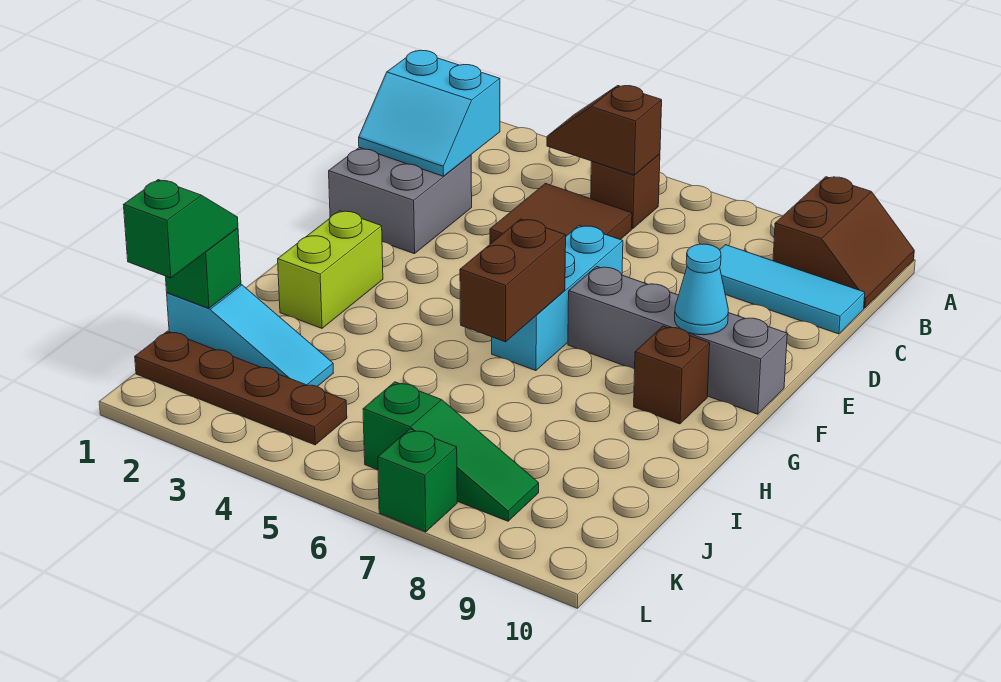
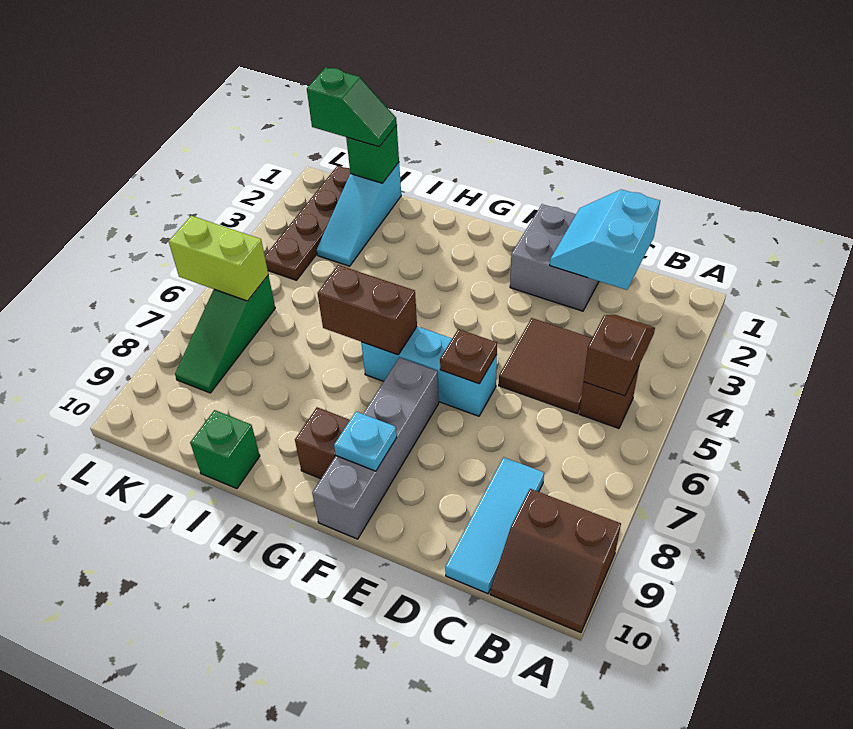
none -> brown 1x1 plate [440,329,497,384]
cyan 1x1 cone [675,244,728,335] -> cyan 1x1 plate [334,412,397,471]
lime 1x2 brick [278,211,383,328] -> lime 1x2 brick moved to [169,216,268,301]
green 1x1 brick [378,429,457,532] -> green 1x1 brick moved to [190,410,260,489]

